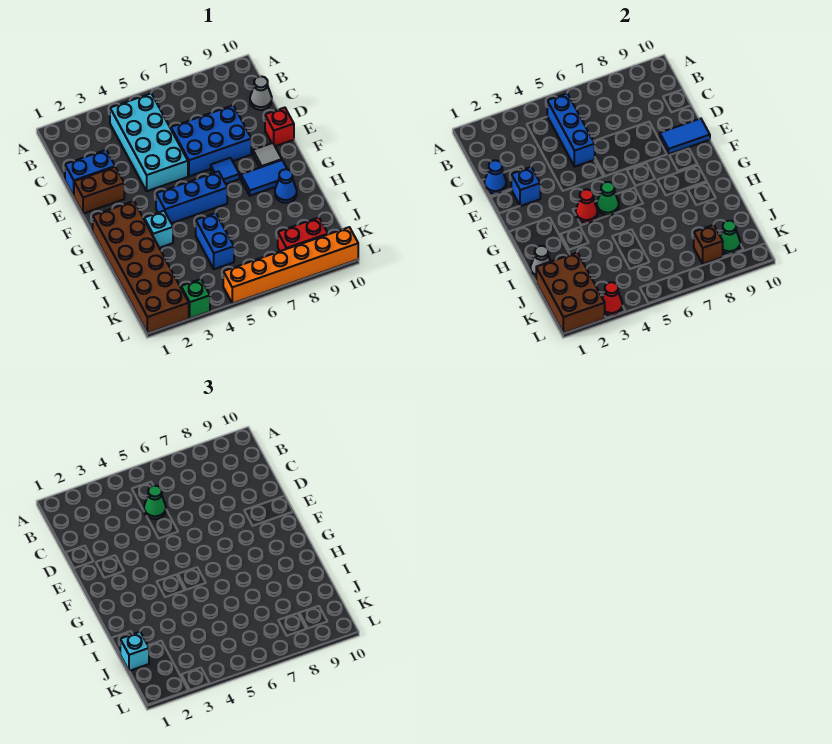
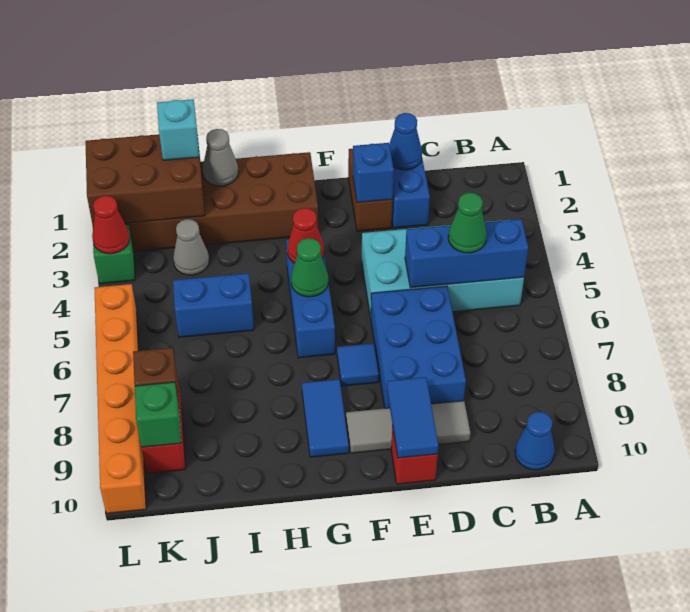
grey 1x1 cone [250,76,272,110] -> grey 1x1 cone moved to [173,219,209,275]
grey 1x1 tile [253,143,282,168] -> grey 1x3 tile [346,401,470,453]
cyan 1x1 brick [144,211,173,248] -> none
blue 1x1 cone [275,169,297,203] -> blue 1x1 cone moved to [515,412,555,470]
green 1x1 cone [720,221,740,254] -> green 1x1 brick [135,382,181,447]

